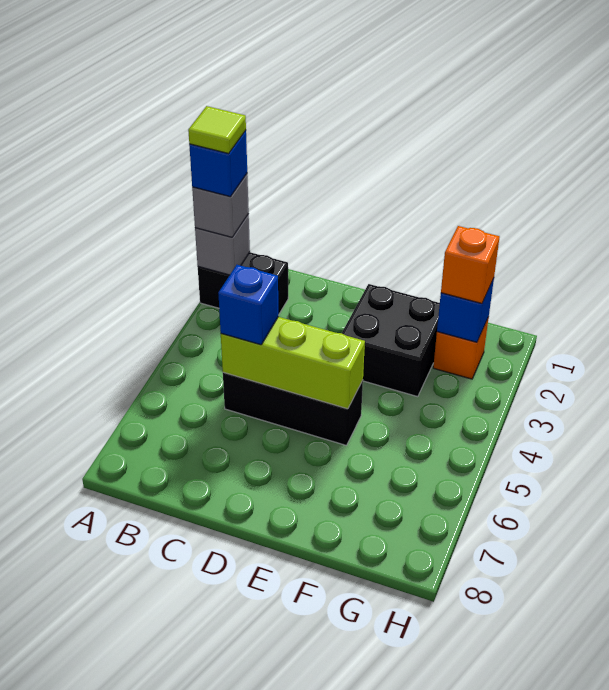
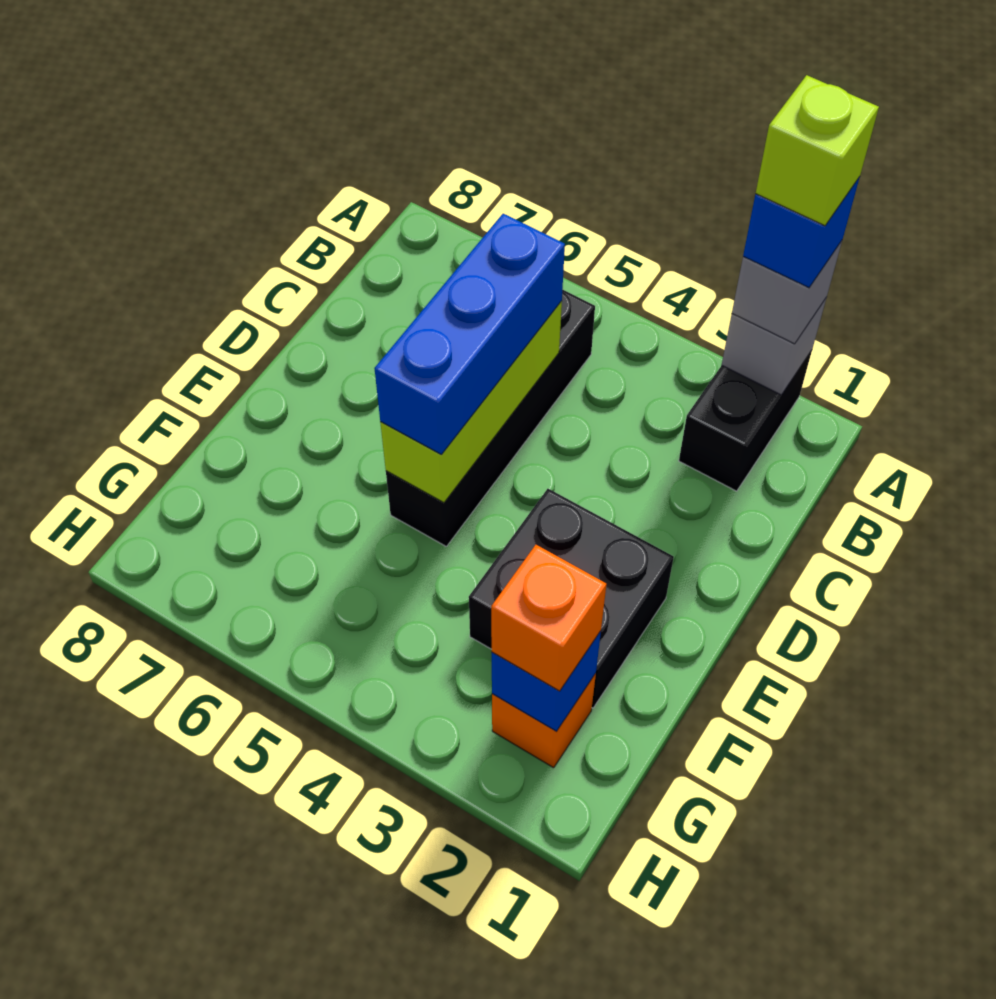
lime 1x1 tile [188,106,246,153] -> lime 1x1 brick [756,75,879,226]
black 1x3 brick [223,372,363,445] -> black 1x4 brick [386,289,595,546]
blue 1x1 brick [218,265,278,345] -> blue 1x3 brick [374,214,565,454]

